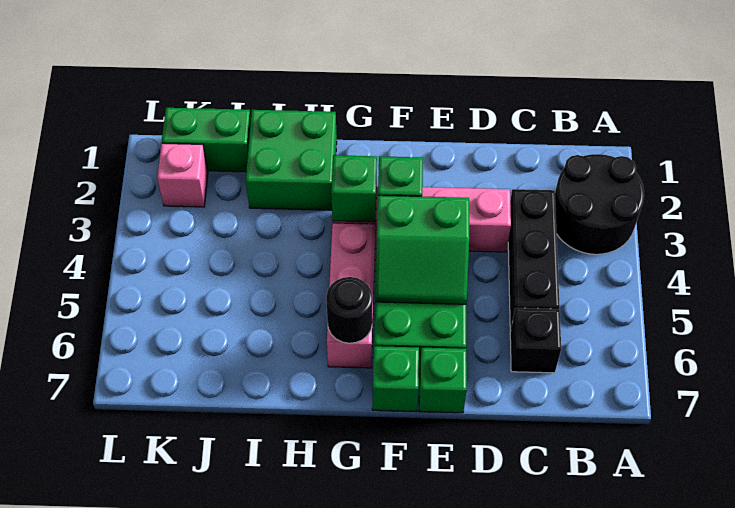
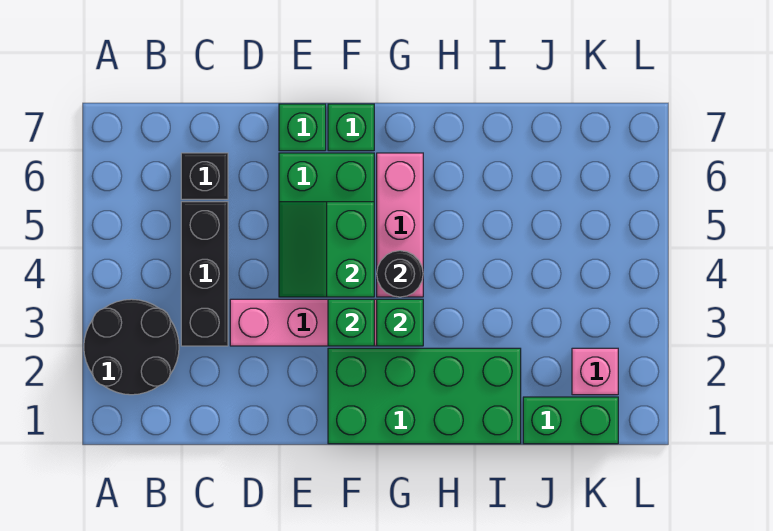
green 2x2 slope [375,195,469,304] -> green 2x2 slope turned to [279,202,374,297]
black 1x1 round brick [326,277,372,343] -> black 1x1 round brick moved to [377,251,423,297]
green 2x2 brick [246,110,337,210] -> green 2x4 brick [328,348,521,444]

